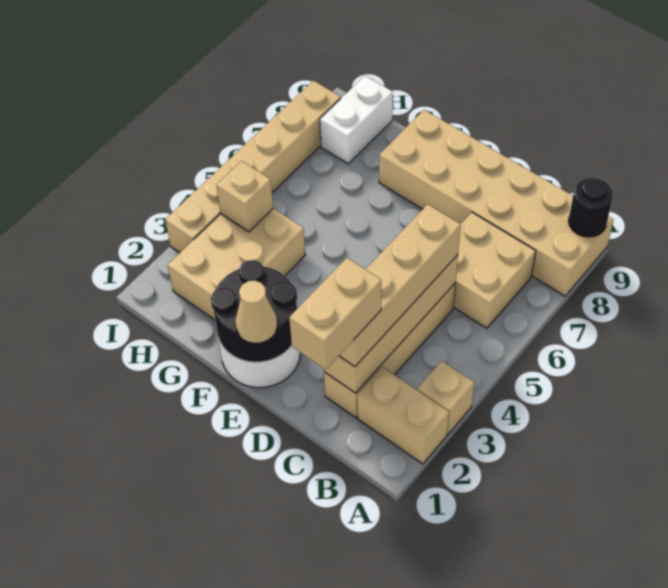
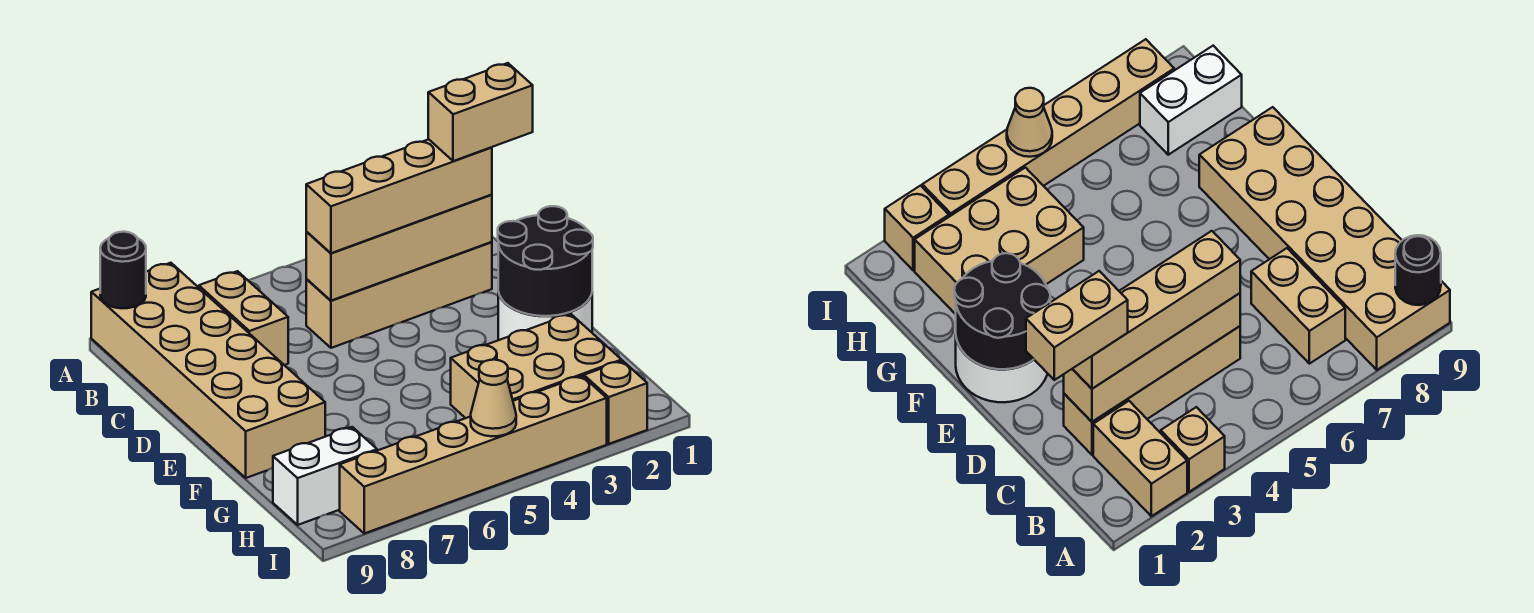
tan 2x2 brick [454,212,536,328] -> tan 1x2 brick [199,271,288,365]
tan 1x1 cone [236,281,277,343] -> tan 1x1 cone moved to [471,360,516,436]
tan 1x1 brick [216,161,273,232] -> tan 1x1 brick moved to [584,361,647,444]

